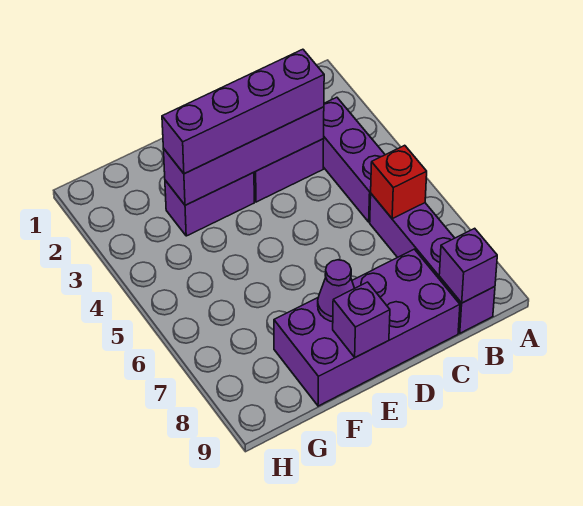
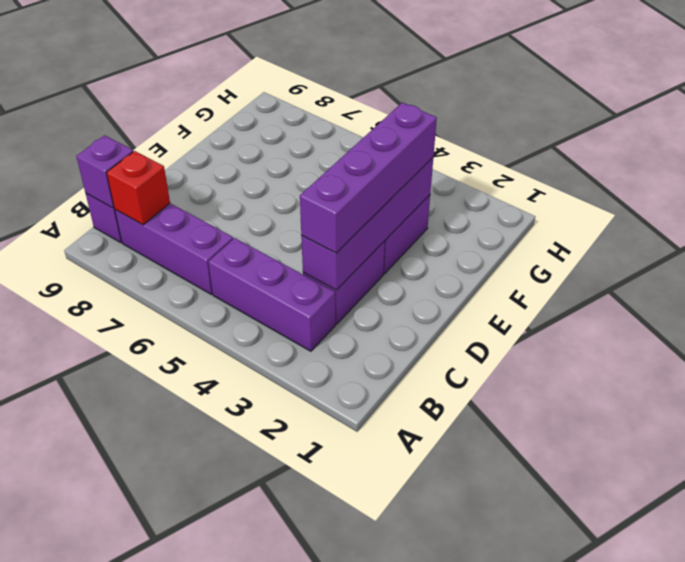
red 1x1 brick [371,145,427,219] -> red 1x1 brick moved to [107,151,170,225]
purple 2x4 brick [274,249,460,406] -> none
purple 1x1 cone [318,260,354,322] -> none
purple 1x1 brick [333,282,390,357] -> none

